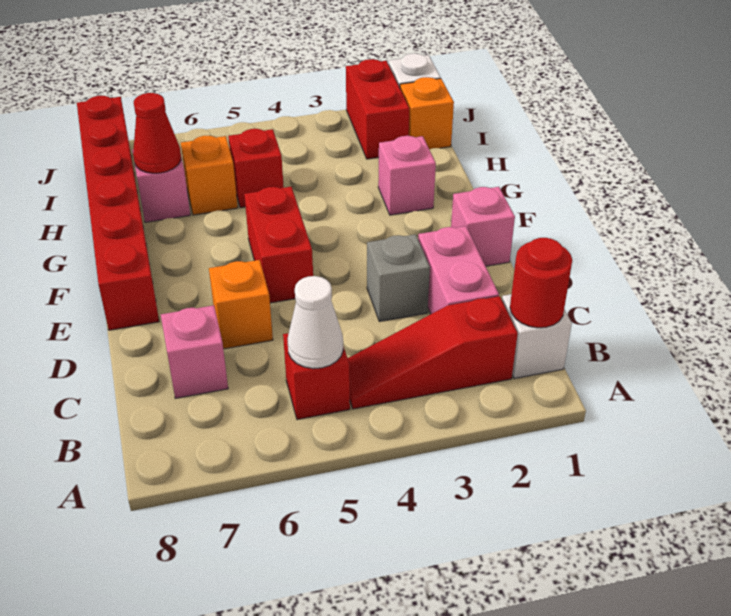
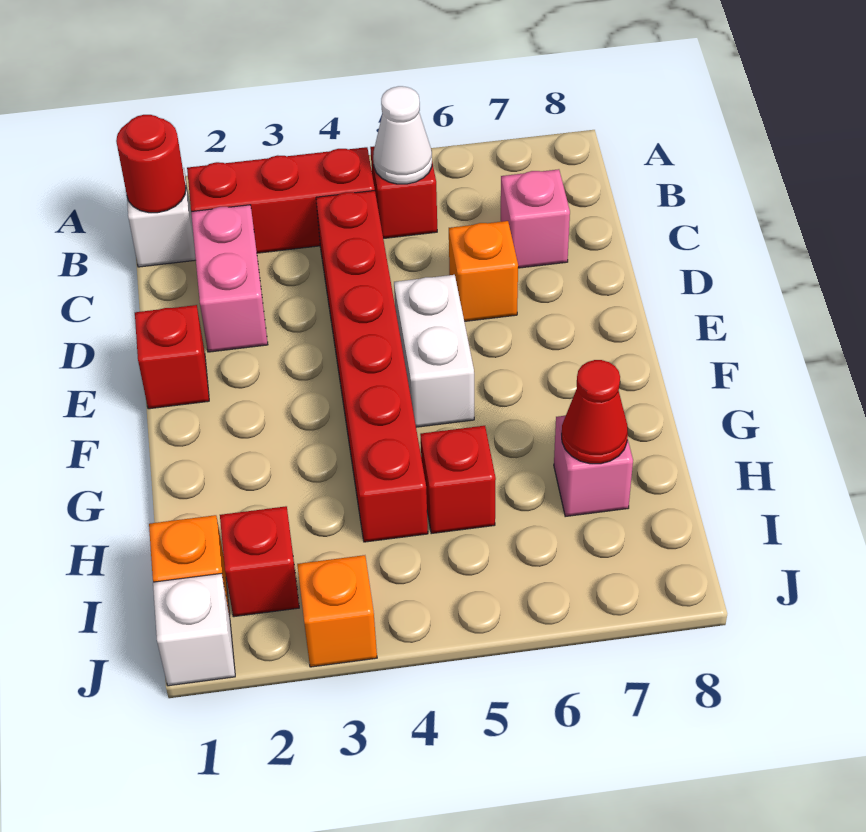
red 1x3 slope [348,296,518,409] -> red 1x3 brick [187,147,375,253]
grey 1x1 brick [367,234,430,322] -> none
pink 1x1 brick [451,187,515,266] -> red 1x1 brick [135,305,209,409]
red 1x2 brick [244,187,313,303] -> white 1x2 brick [394,275,474,427]
red 1x6 brick [77,96,159,330] -> red 1x6 brick moved to [316,191,428,542]
pink 1x1 brick [378,136,436,215] -> none
orange 1x1 brick [181,136,238,215] -> orange 1x1 brick moved to [297,555,377,667]
red 1x2 brick [346,59,410,159] -> red 1x1 brick [220,506,299,617]

